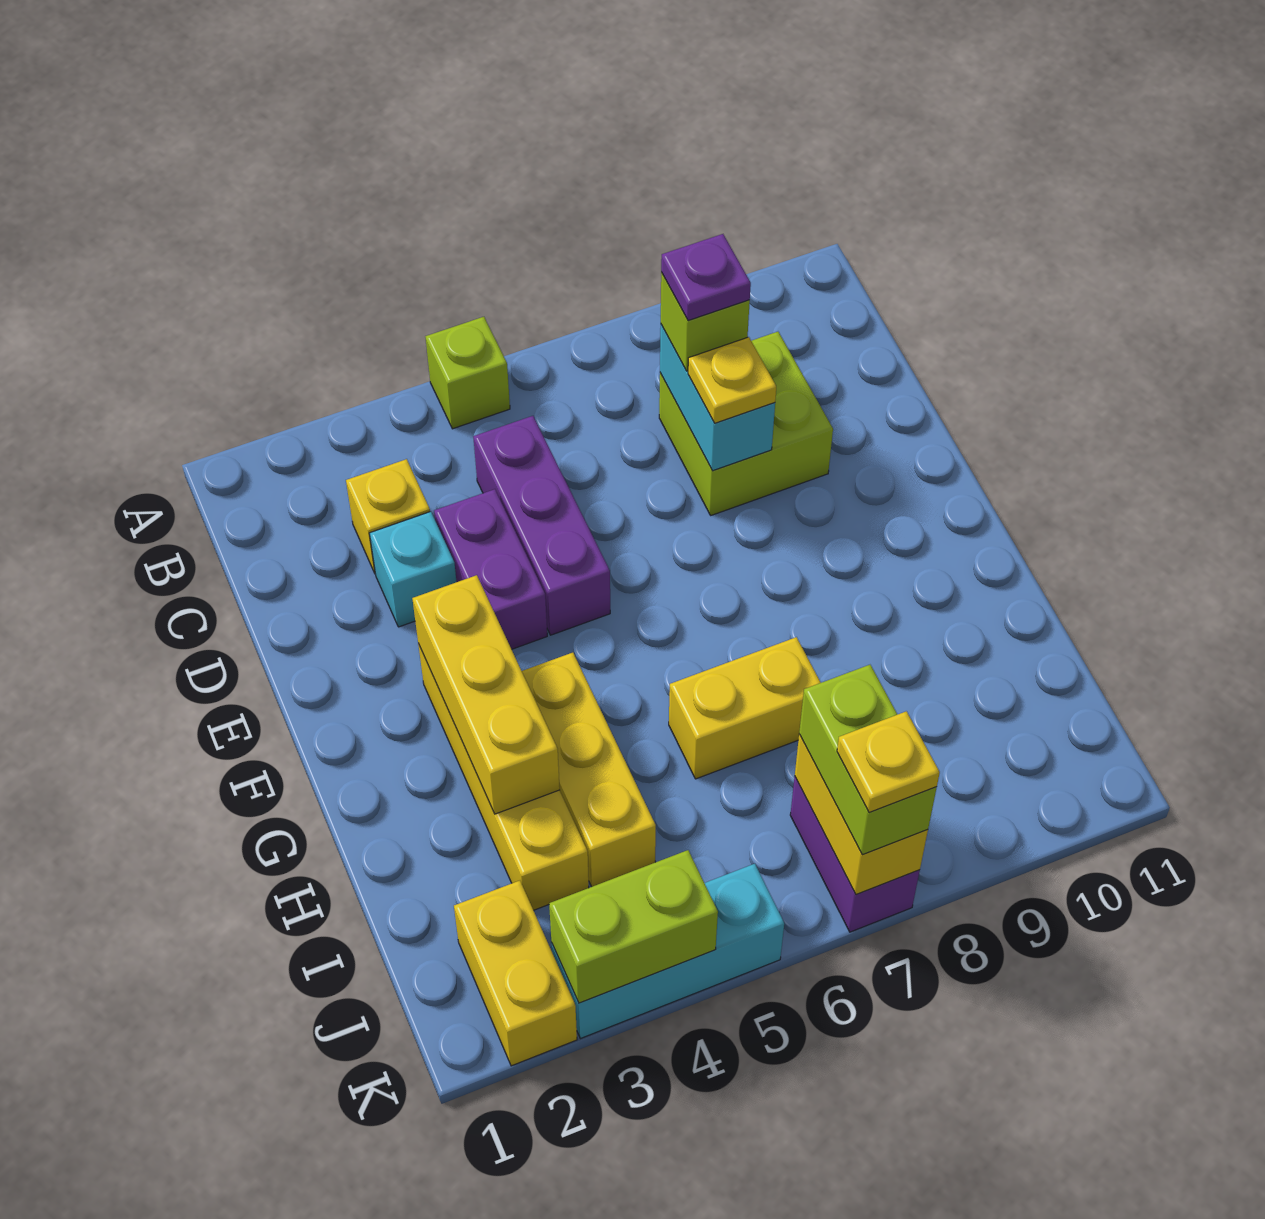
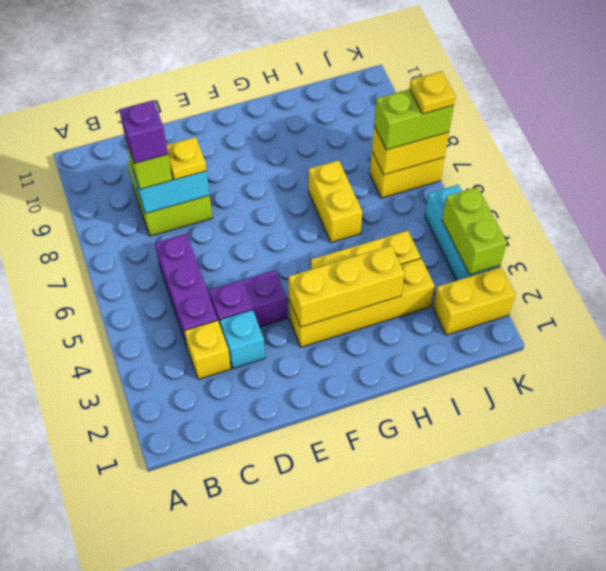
lime 1x1 brick [425,317,510,429] -> none
purple 1x3 brick [473,416,610,635] -> purple 1x3 brick turned to [155,234,218,348]
purple 1x1 plate [661,234,751,321] -> purple 1x1 brick [119,100,168,164]
purple 1x2 brick [790,777,920,932] -> yellow 1x2 brick [370,152,444,198]

